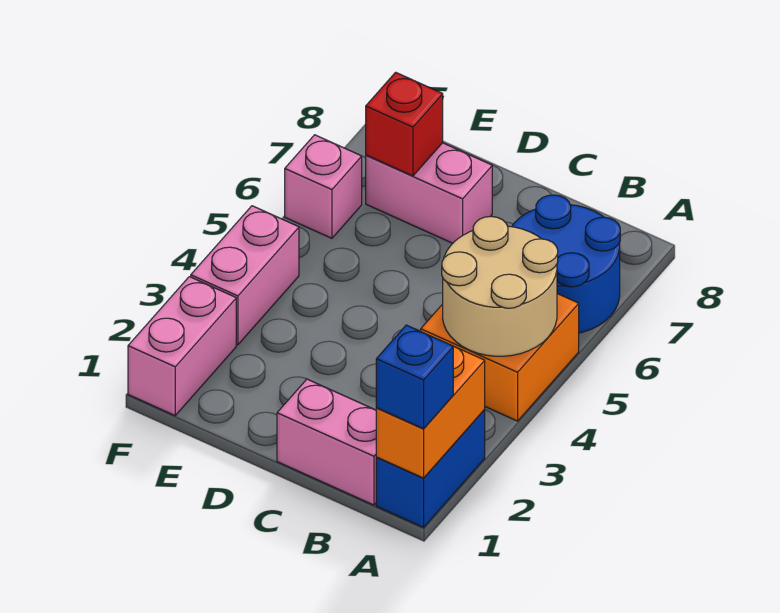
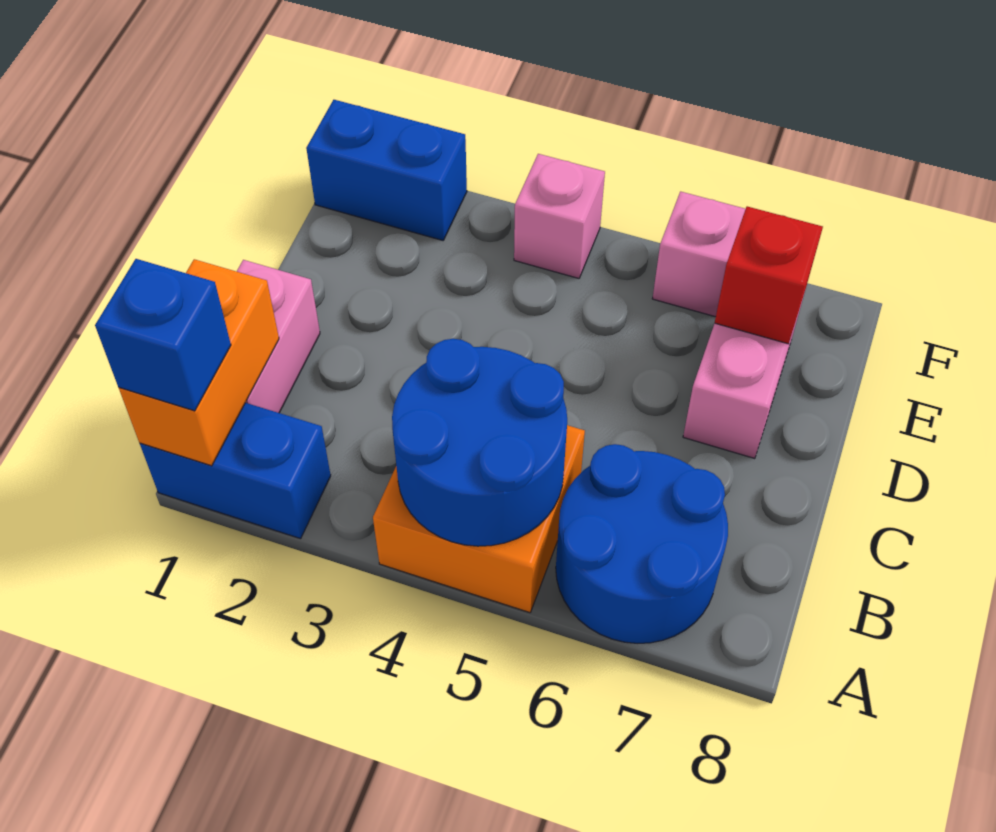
orange 1x2 brick [376,346,485,478] -> orange 1x2 brick turned to [119,259,279,466]
tan 2x2 round brick [442,217,558,356] -> blue 2x2 round brick [392,339,567,546]
pink 1x2 brick [128,277,236,415] -> blue 1x2 brick [306,100,467,240]
pink 1x2 brick [191,206,299,345] -> pink 1x1 brick [514,154,605,278]

